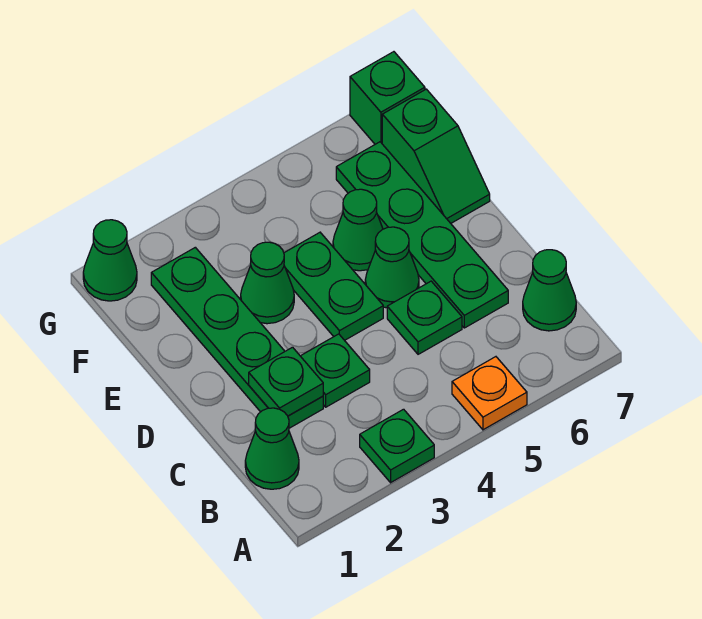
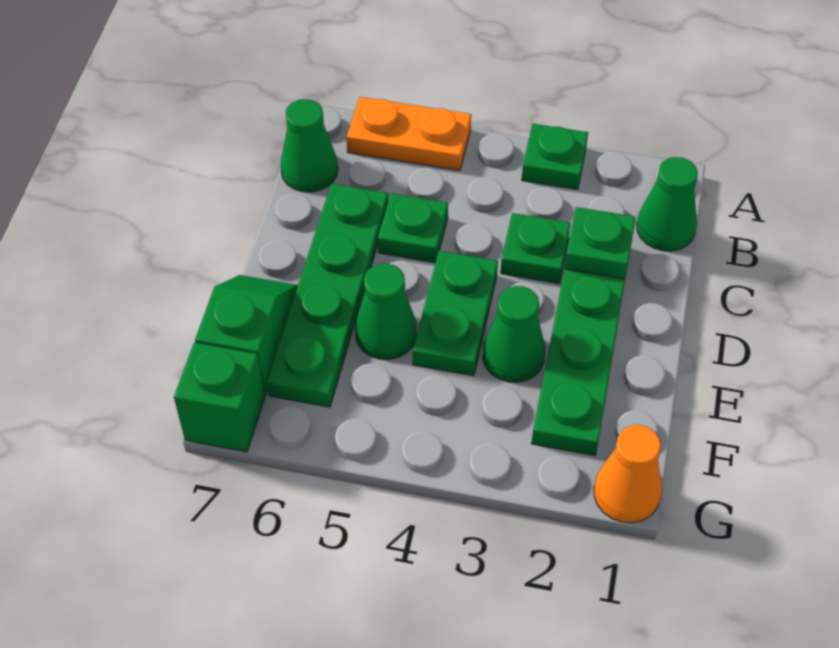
orange 1x1 plate [452,357,527,430] -> orange 1x2 plate [346,97,471,171]
green 1x1 cone [365,227,419,308] -> none
green 1x1 cone [83,220,137,301] -> orange 1x1 cone [594,425,662,523]

